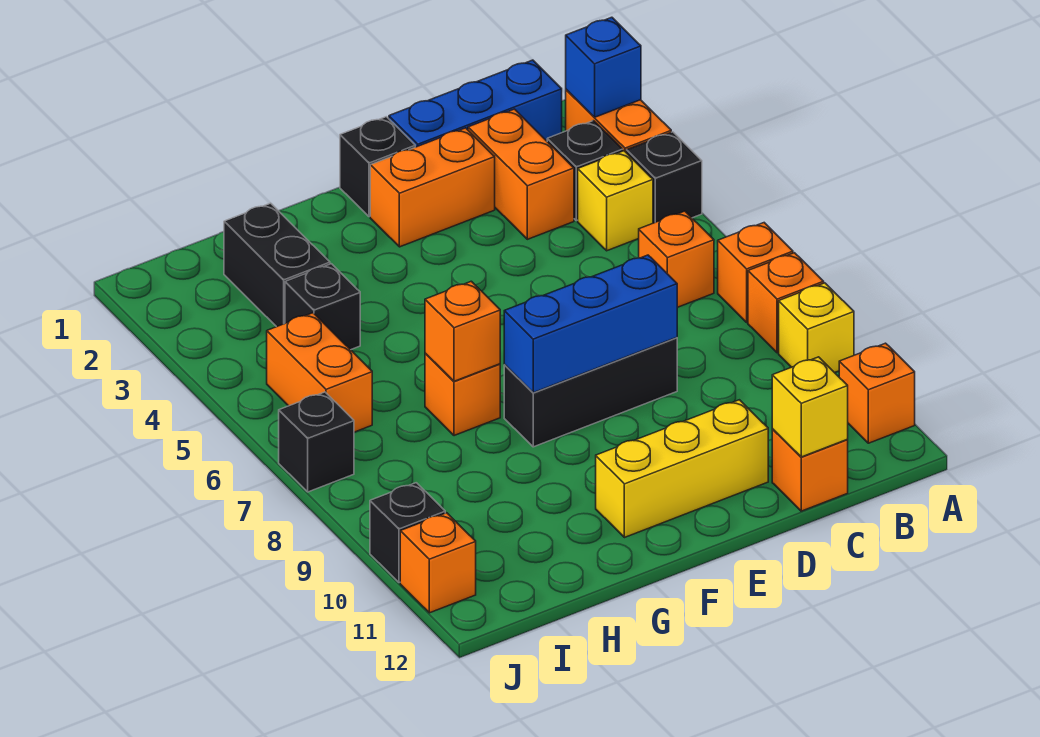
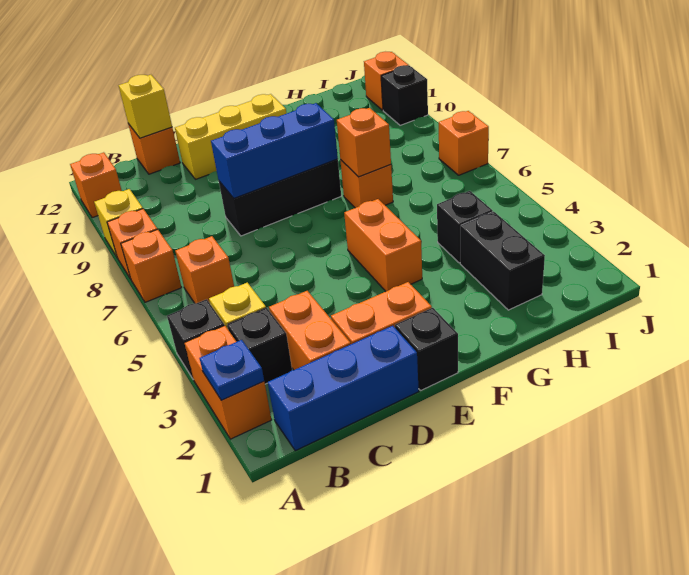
blue 1x1 brick [566,17,641,117] -> blue 1x1 plate [200,340,264,400]
orange 1x2 brick [267,313,372,432] -> orange 1x2 brick moved to [344,199,422,291]
black 1x1 brick [279,392,354,492] -> orange 1x1 brick [439,111,489,175]

